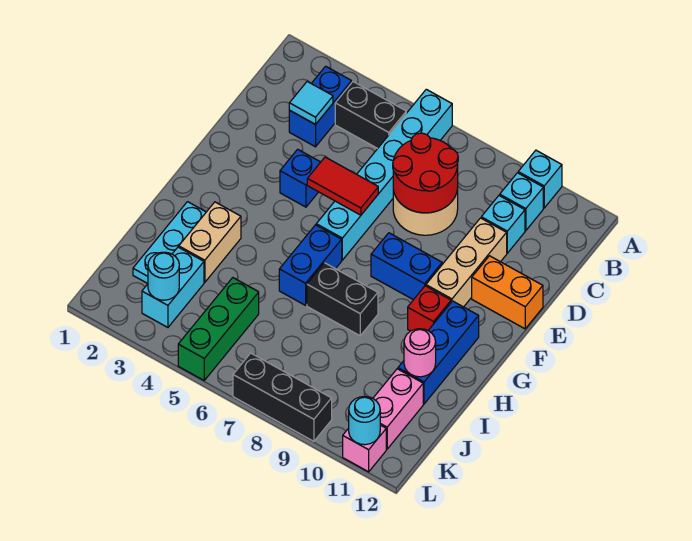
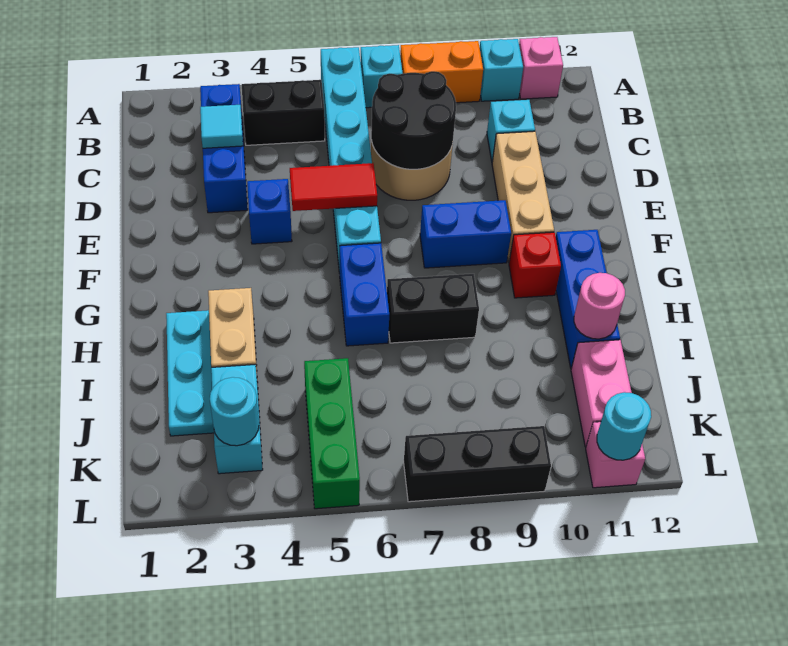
none -> pink 1x1 brick [519,37,563,99]
blue 1x2 brick [289,66,352,147] -> blue 1x3 brick [200,84,248,213]
cyan 1x1 brick [500,173,543,231] -> cyan 1x1 brick moved to [361,45,403,108]
red 2x2 round brick [393,133,458,213] -> black 2x2 round brick [371,71,456,169]
orange 1x2 brick [472,256,543,329] -> orange 1x2 brick moved to [400,41,483,103]

